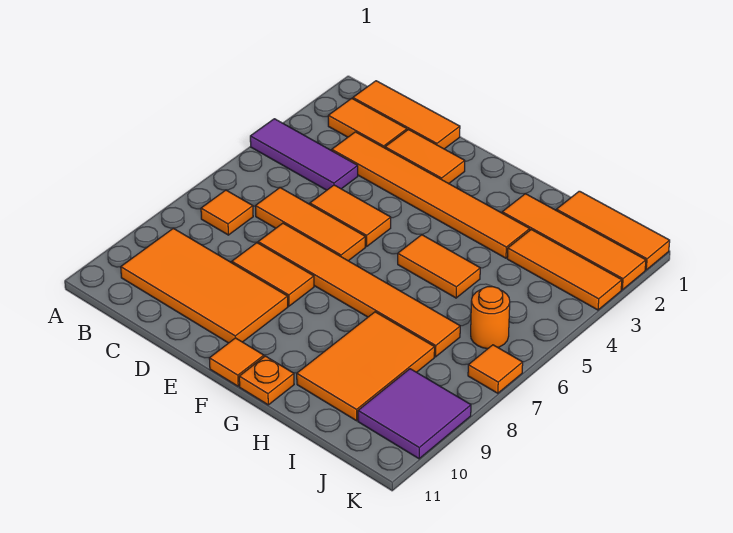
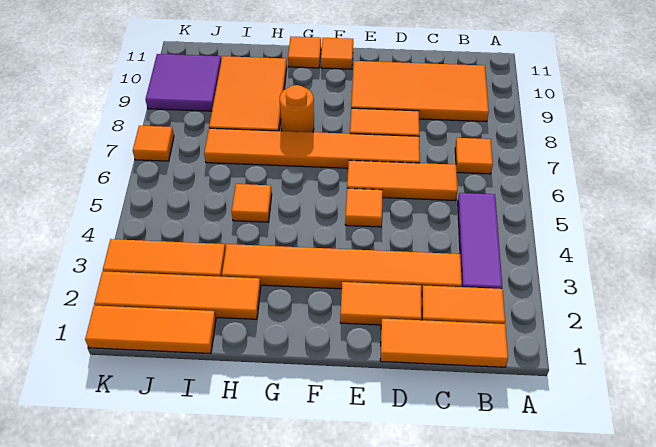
purple 1x3 tile [250,119,358,190] -> purple 1x3 tile turned to [458,193,502,289]
orange 1x2 tile [310,185,391,246] -> orange 1x1 tile [345,188,383,227]
orange 1x2 tile [398,235,480,298] -> orange 1x1 tile [232,184,272,222]
orange 1x1 plate [239,356,294,405] -> orange 1x1 tile [288,37,321,68]
orange 1x1 round brick [471,287,510,349] -> orange 1x1 round brick moved to [280,85,314,132]

